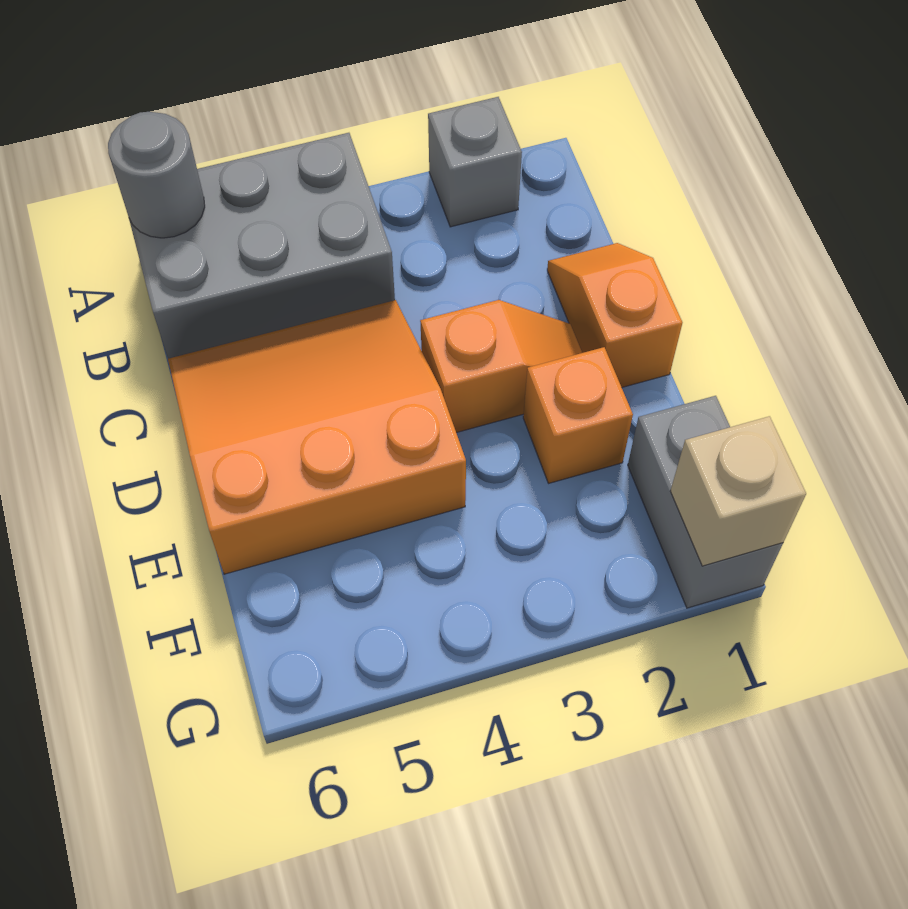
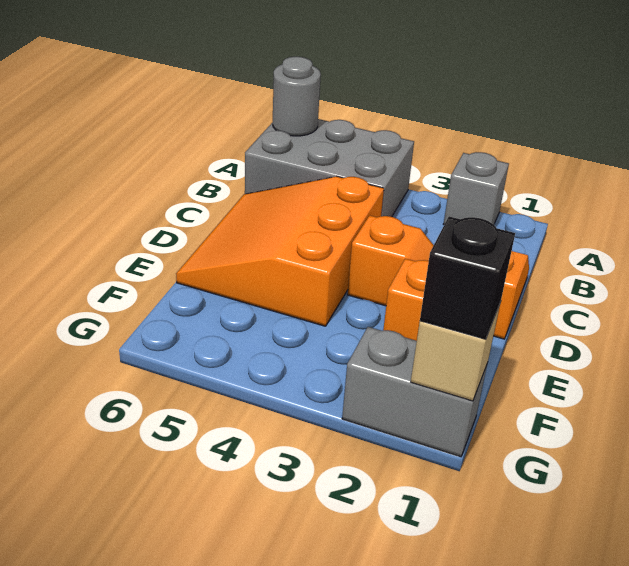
orange 3x3 slope [168,300,466,574] -> orange 3x3 slope turned to [176,177,384,326]
grey 1x2 brick [628,396,783,608] -> grey 1x2 brick turned to [342,327,487,457]
none -> black 1x1 brick [420,216,515,339]

